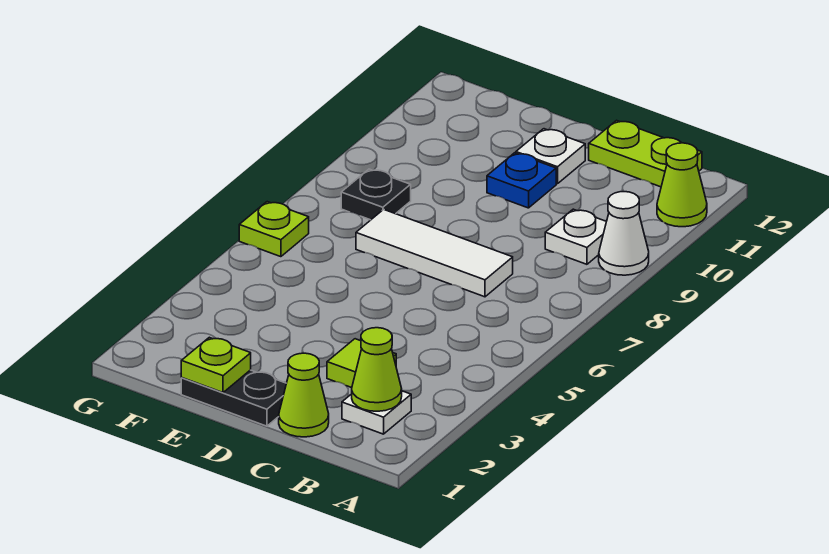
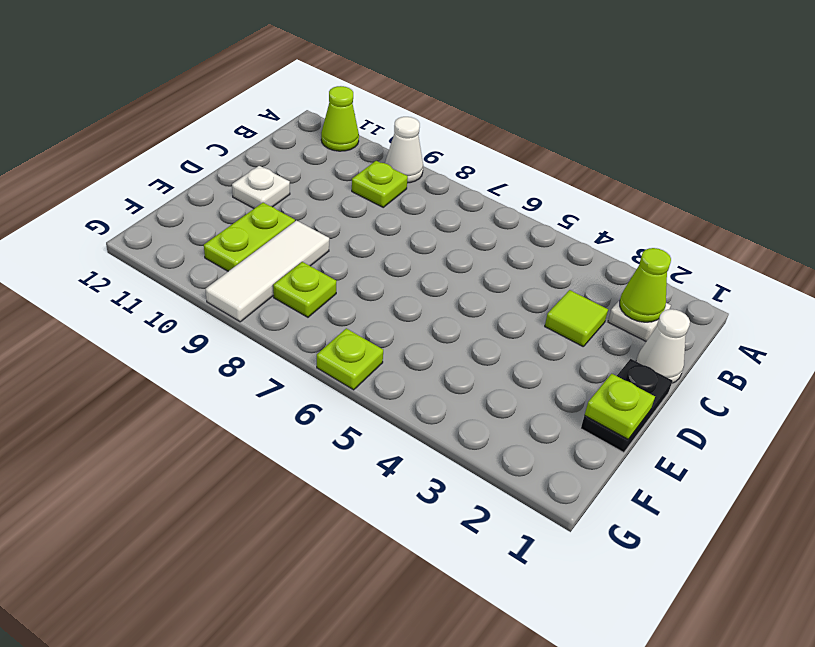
white 1x1 plate [545,209,606,264] -> lime 1x1 plate [352,161,408,207]
lime 1x2 plate [589,120,702,187] -> lime 1x2 plate moved to [204,203,295,271]
lime 1x1 cone [279,353,329,437] -> white 1x1 cone [636,309,690,383]
white 1x3 tile [356,209,513,297] -> white 1x3 tile moved to [206,220,329,322]
blue 1x1 plate [487,153,556,208] -> none
black 1x1 plate [341,169,411,220] -> lime 1x1 plate [273,262,336,317]

